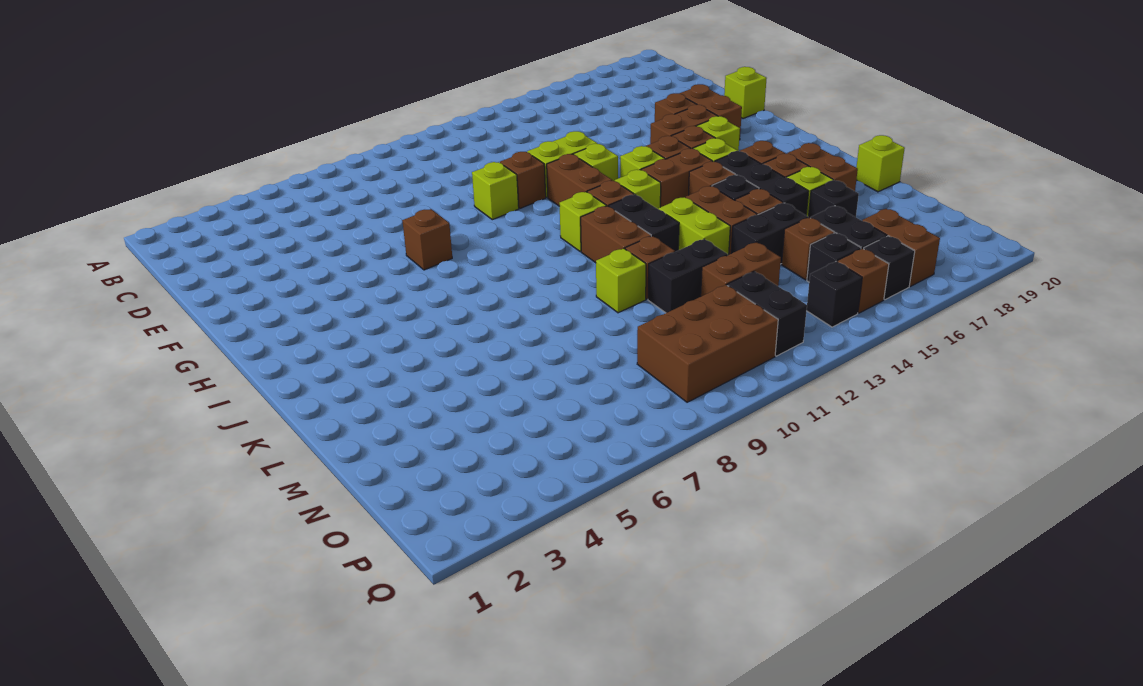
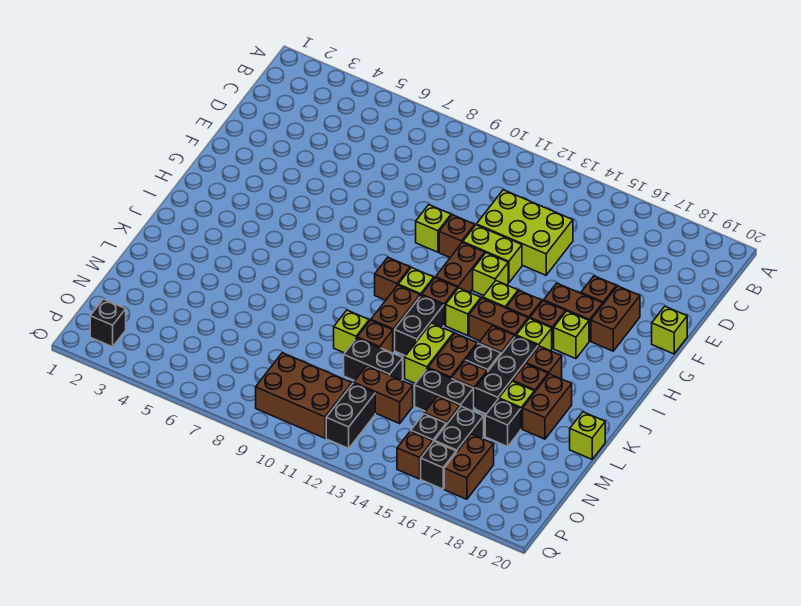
none -> lime 2x3 brick [477,190,573,275]
brown 1x1 brick [402,209,452,270] -> brown 1x1 brick moved to [375,258,410,300]
black 1x1 brick [807,262,862,327] -> black 1x1 brick moved to [90,299,126,347]

